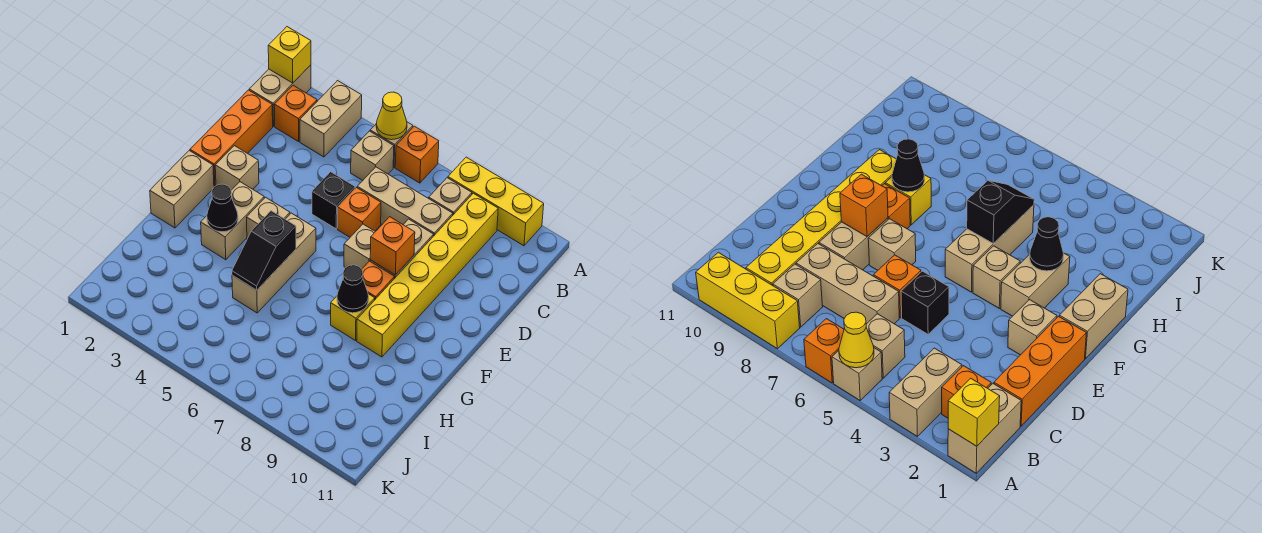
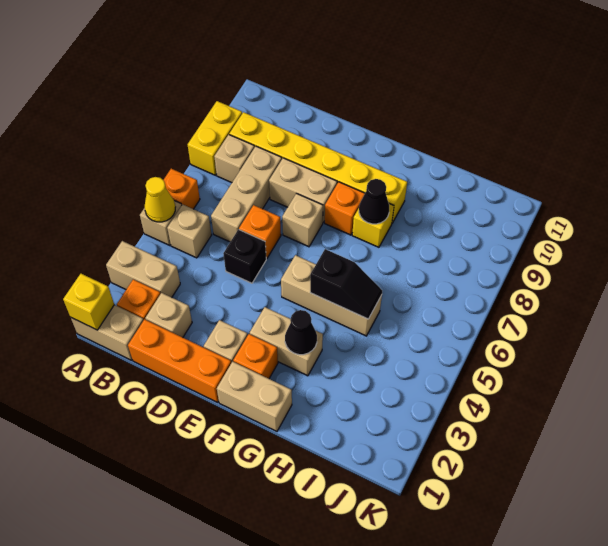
yellow 1x3 brick [448,157,544,246] -> yellow 1x2 brick [188,101,242,175]
orange 1x1 brick [370,217,415,275] -> orange 1x1 brick moved to [233,334,278,379]
tan 1x1 brick [247,197,290,239] -> tan 1x1 brick moved to [145,293,192,337]

